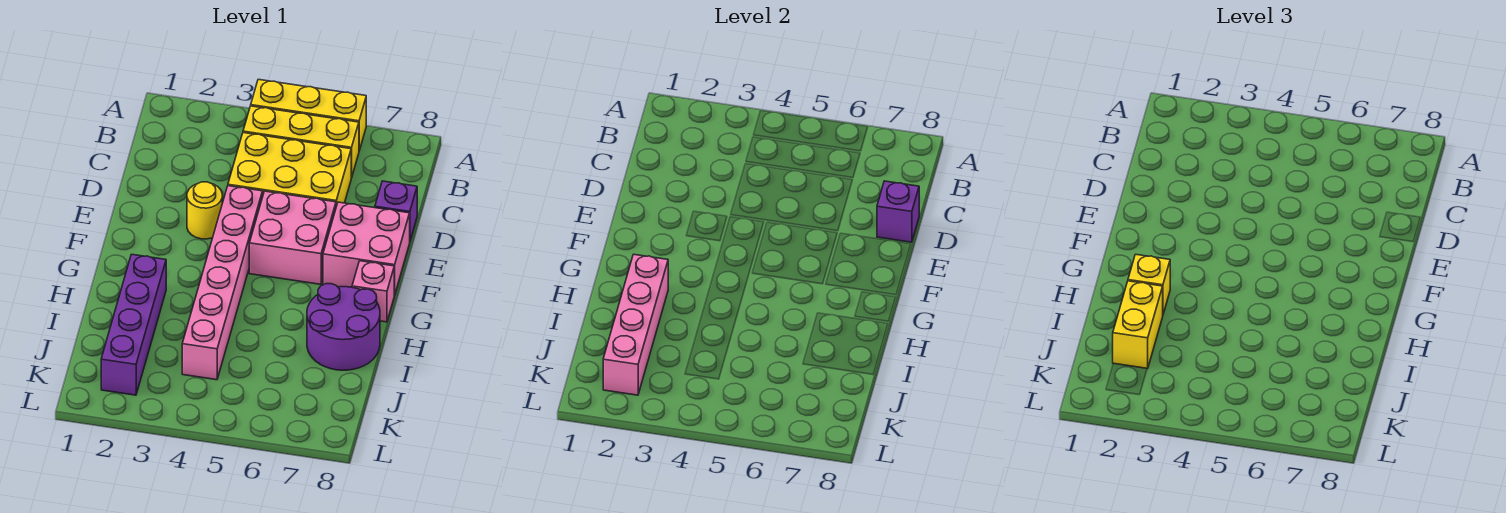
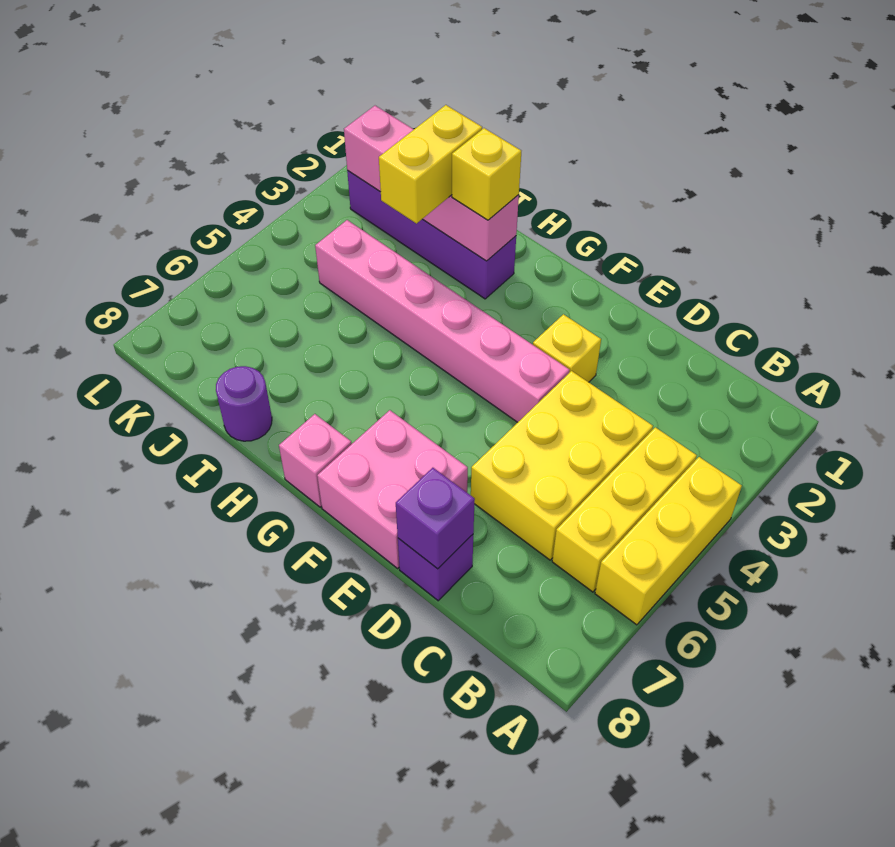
yellow 1x1 round brick [187,182,222,239] -> yellow 1x1 brick [533,314,601,382]
pink 2x2 brick [249,191,336,284] -> none
purple 2x2 round brick [307,284,380,370] -> purple 1x1 round brick [216,366,272,441]
yellow 1x2 brick [1113,281,1163,369] -> yellow 1x2 brick turned to [379,105,482,224]

